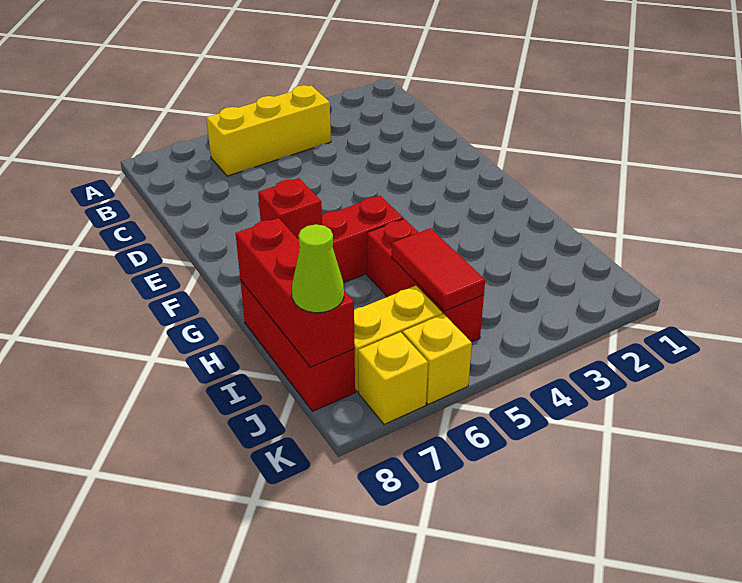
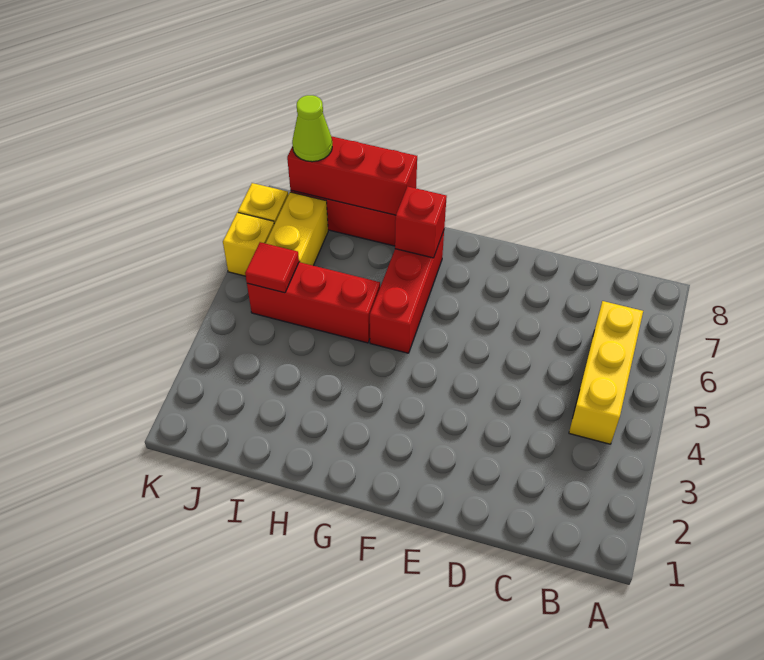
red 1x2 tile [392,228,485,311] -> red 1x1 tile [245,242,299,293]

